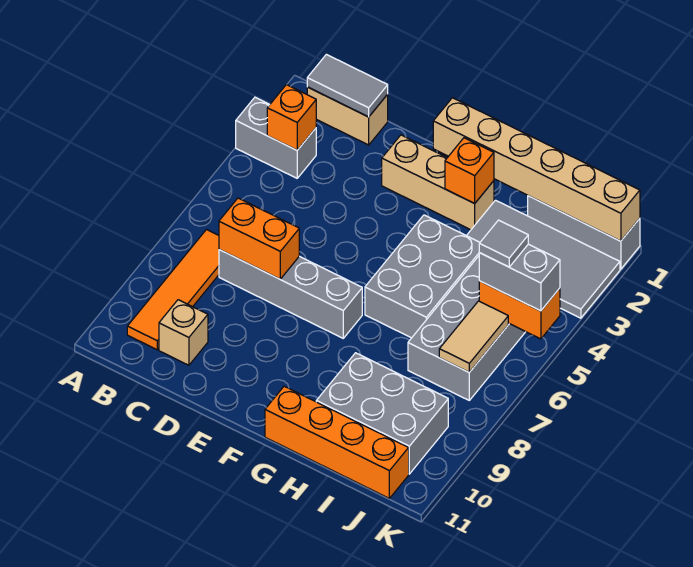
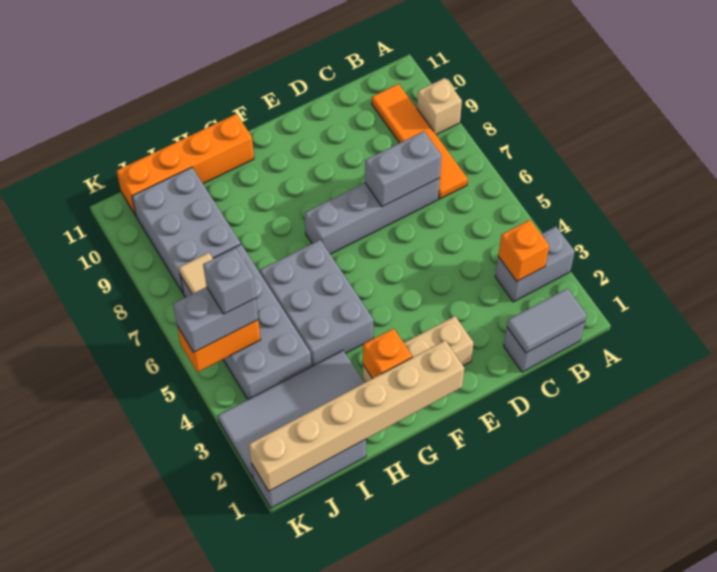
tan 1x2 brick [307,87,388,145] -> grey 1x2 brick [504,322,585,372]
orange 1x2 brick [219,198,299,279] -> grey 1x2 brick [365,131,442,207]
tan 1x1 brick [159,300,208,365] -> tan 1x1 brick moved to [417,78,462,135]
grey 2x3 brick [316,353,448,474] -> grey 2x3 brick turned to [132,167,241,293]
grey 1x1 tile [479,220,528,267] -> grey 1x1 brick [203,248,256,314]

